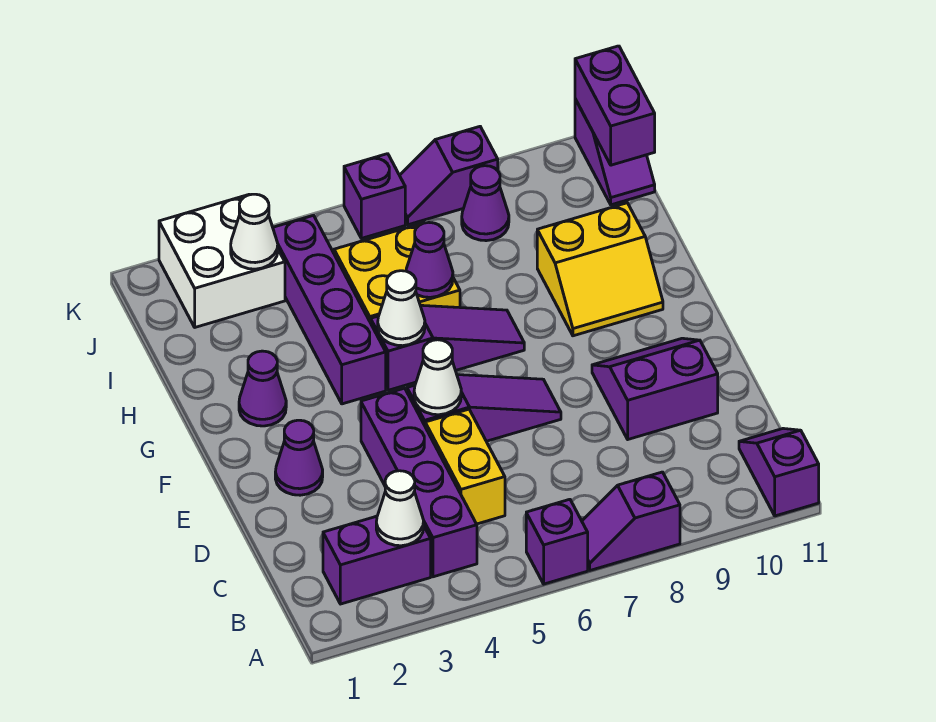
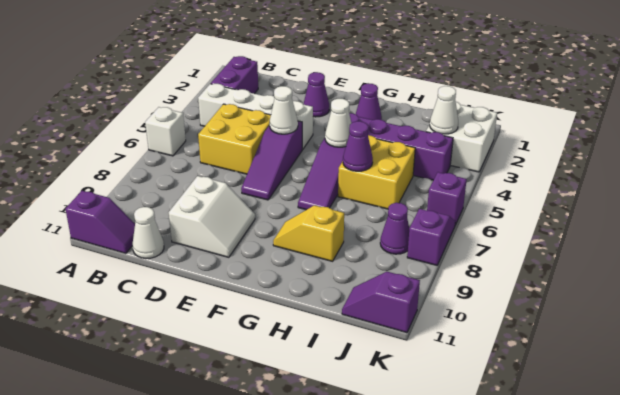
purple 1x1 brick [526,499,588,584] -> white 1x1 brick [145,107,186,156]
purple 1x2 slope [582,472,680,570] -> none
white 1x1 cone [376,471,424,546] -> white 1x1 cone moved to [132,207,164,259]
purple 1x4 brick [361,388,477,577] -> white 1x4 brick [198,84,313,149]
yellow 1x2 brick [425,409,505,524] -> yellow 2x2 brick [198,104,271,174]
purple 2x2 slope [592,338,718,439] -> white 2x2 slope [169,176,255,257]
yellow 2x2 slope [537,203,663,336] -> yellow 1x2 slope [273,205,344,261]
purple 1x2 brick [575,46,655,165] -> none

